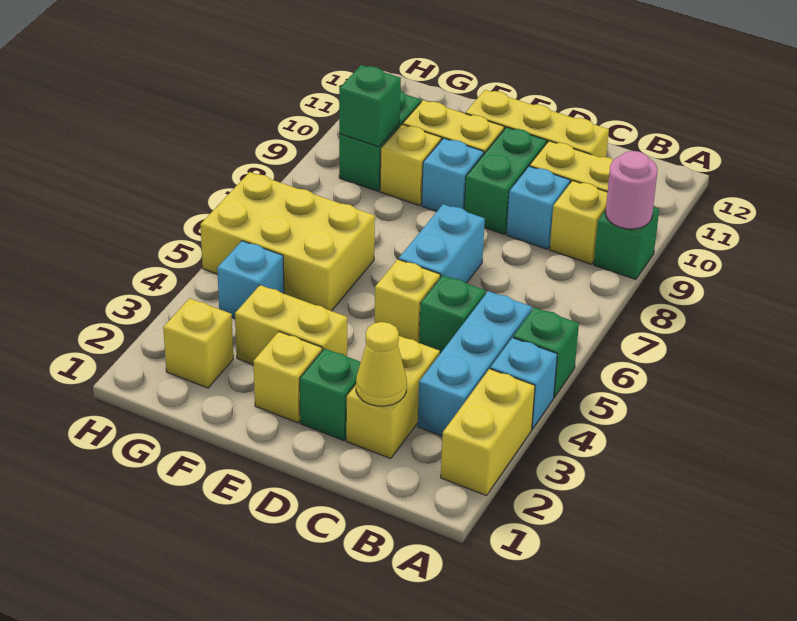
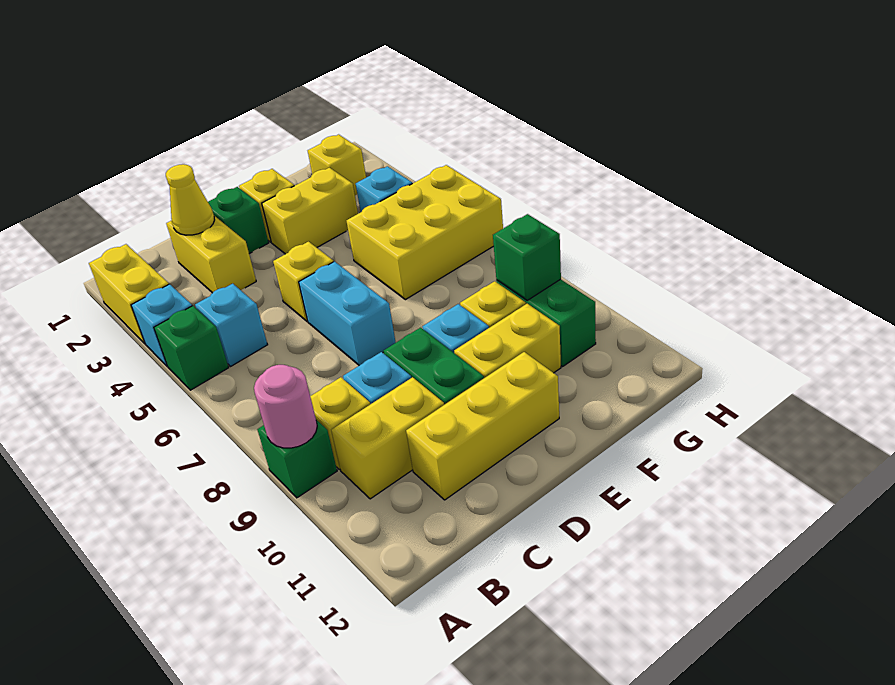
cyan 1x3 brick [418,291,532,436] -> cyan 1x1 brick [195,284,268,366]
green 1x1 brick [419,275,486,353] -> none

